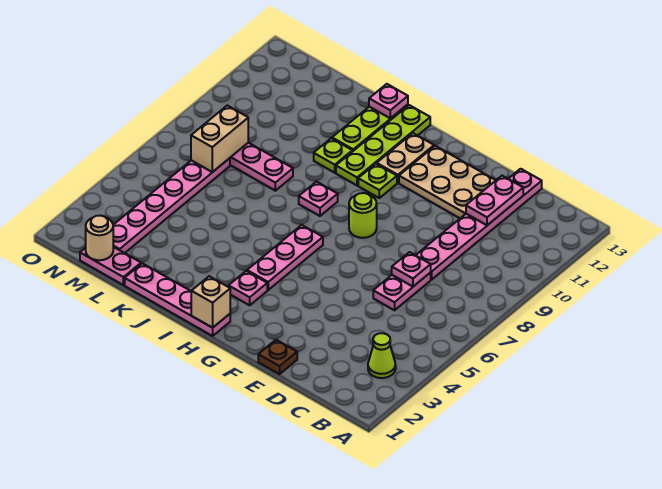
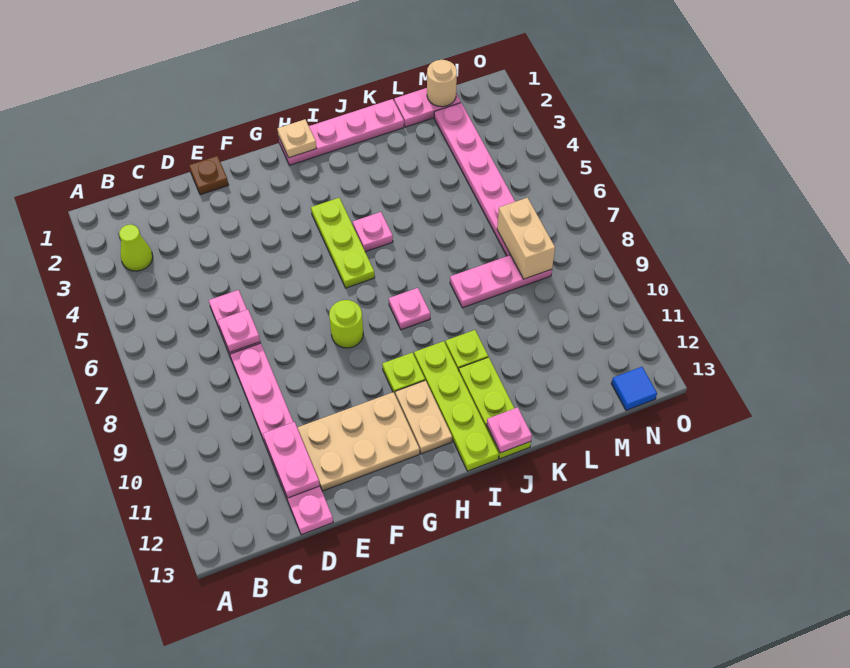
tan 1x1 brick [191,276,230,328] -> tan 1x1 plate [277,119,317,158]
pink 1x1 plate [229,271,267,305] -> pink 1x1 plate moved to [353,212,393,252]
pink 1x3 plate [247,225,323,290] -> lime 1x3 plate [311,198,375,288]
none -> blue 1x1 tile [611,367,657,410]

